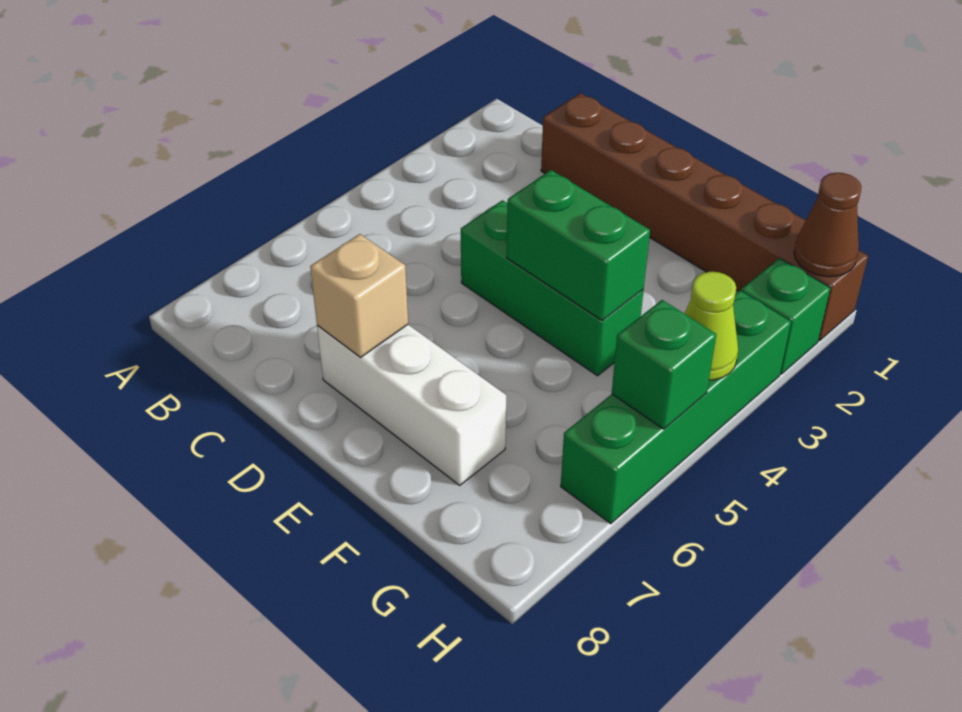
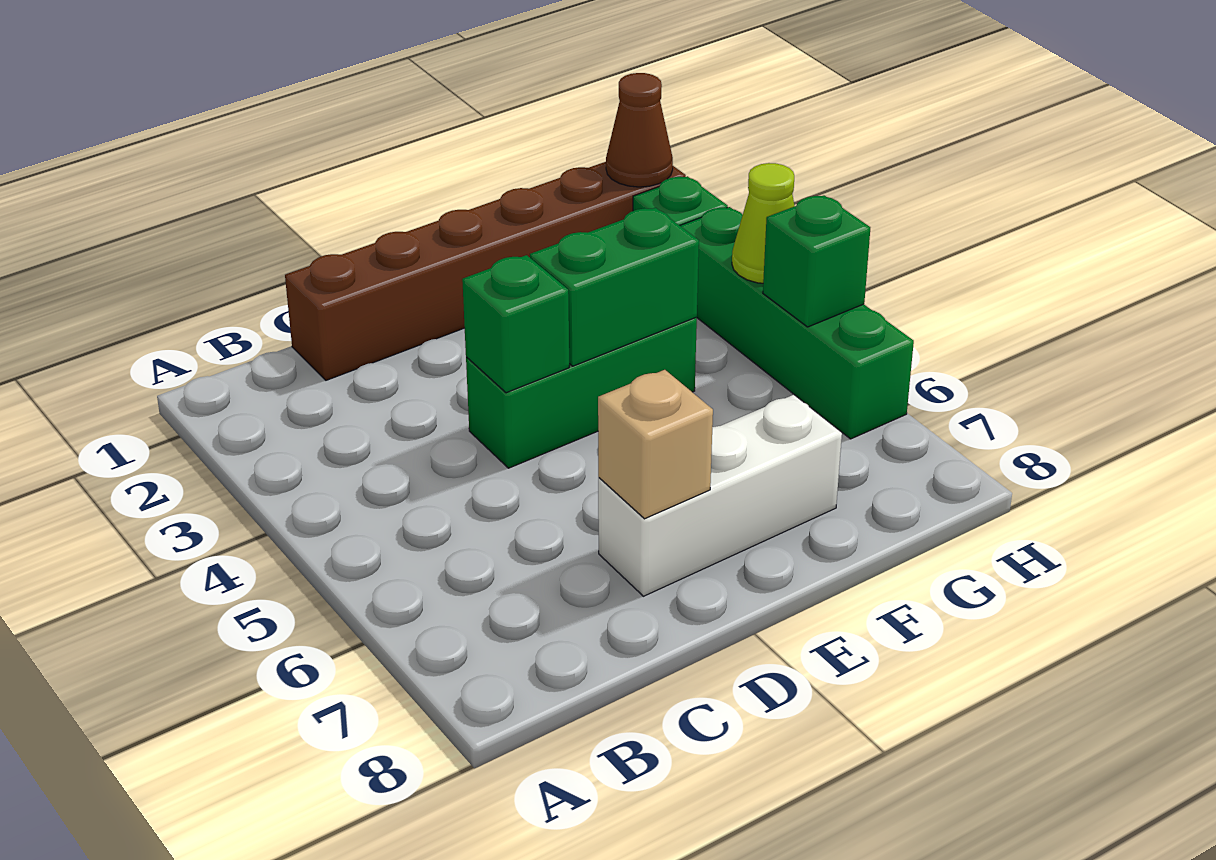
none -> green 1x1 brick [462,255,569,393]

